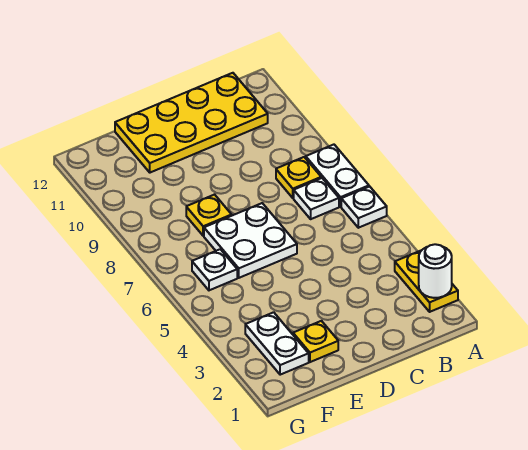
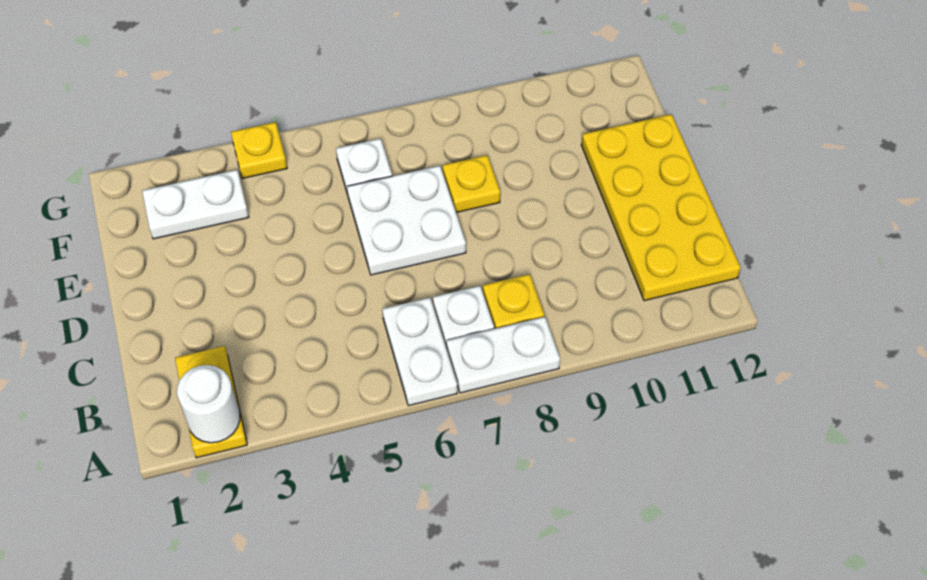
yellow 1x2 plate [395,250,458,312] -> yellow 1x2 plate turned to [175,346,247,458]
white 1x1 plate [341,186,387,228] -> white 1x2 plate [382,298,457,406]
yellow 1x1 plate [293,321,338,362] -> yellow 1x1 plate moved to [231,122,287,179]

